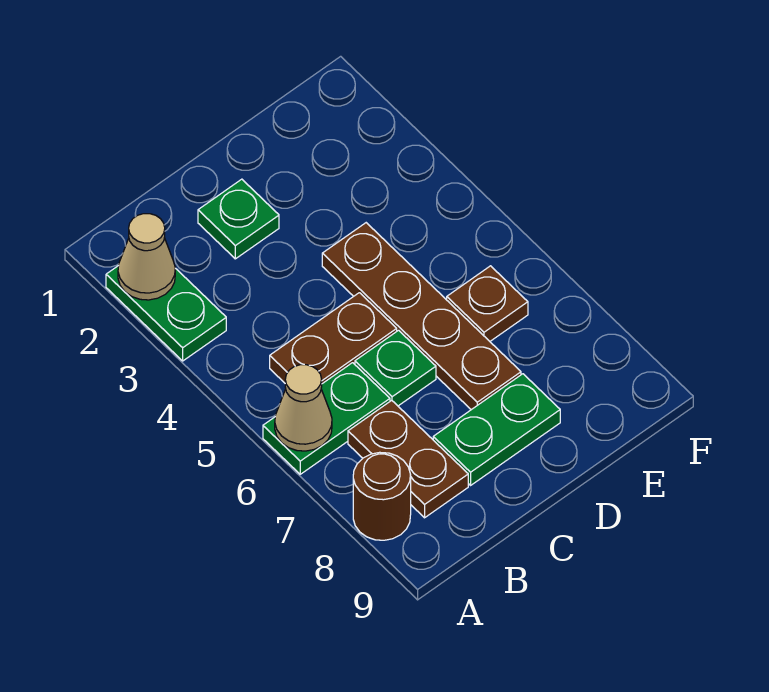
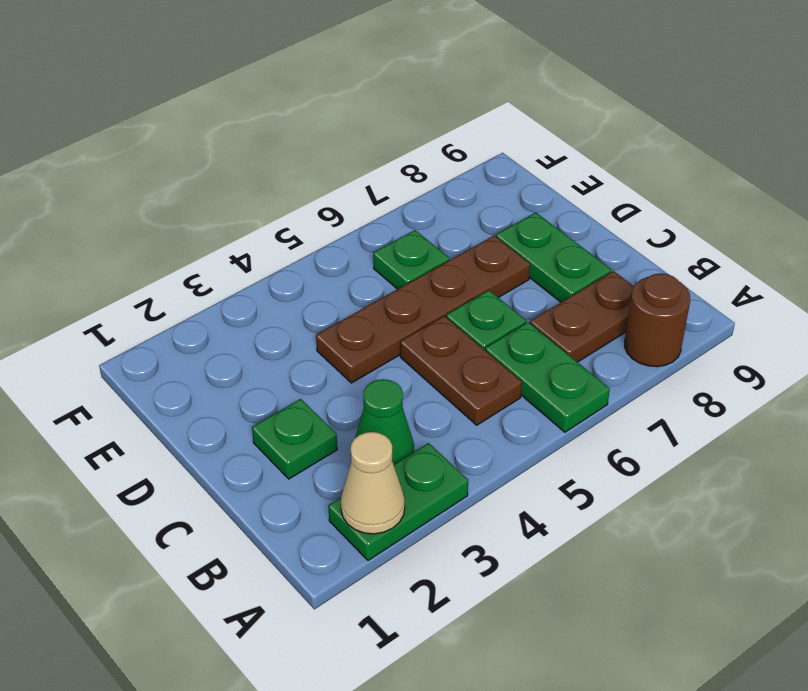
tan 1x1 cone [275,365,332,451] -> none
none -> green 1x1 cone [355,379,414,464]
brown 1x1 plate [447,266,528,341] -> green 1x1 plate [373,230,450,289]

